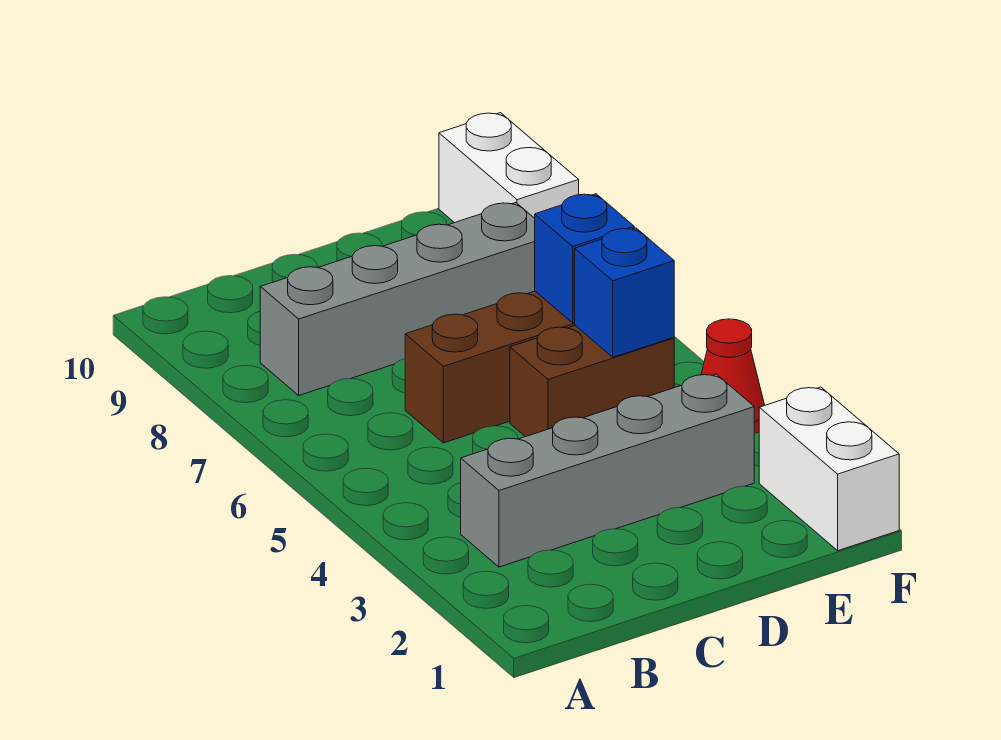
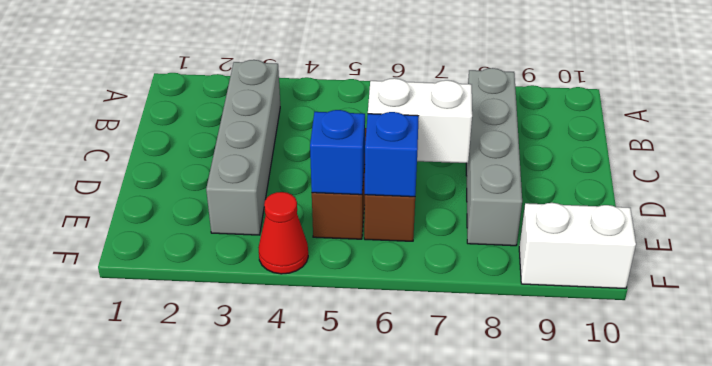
white 1x2 brick [759,387,899,551] -> white 1x2 brick moved to [368,78,472,163]

